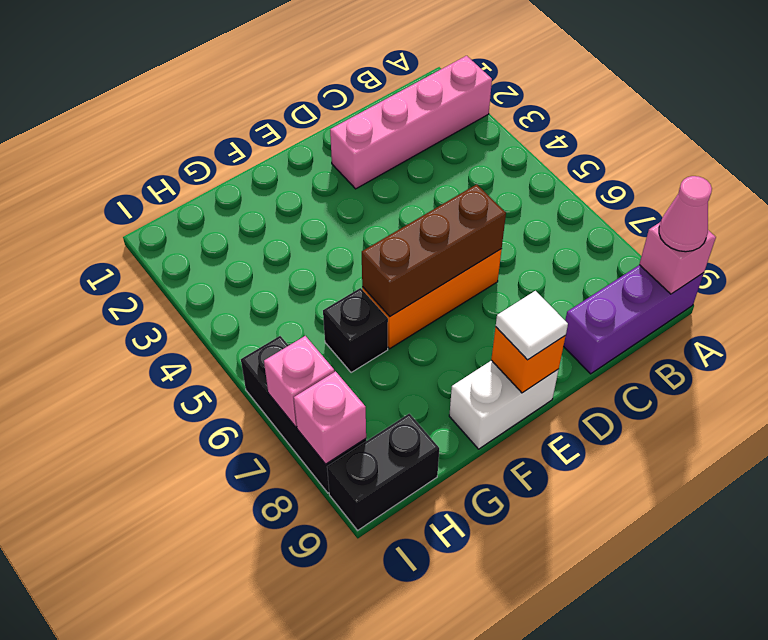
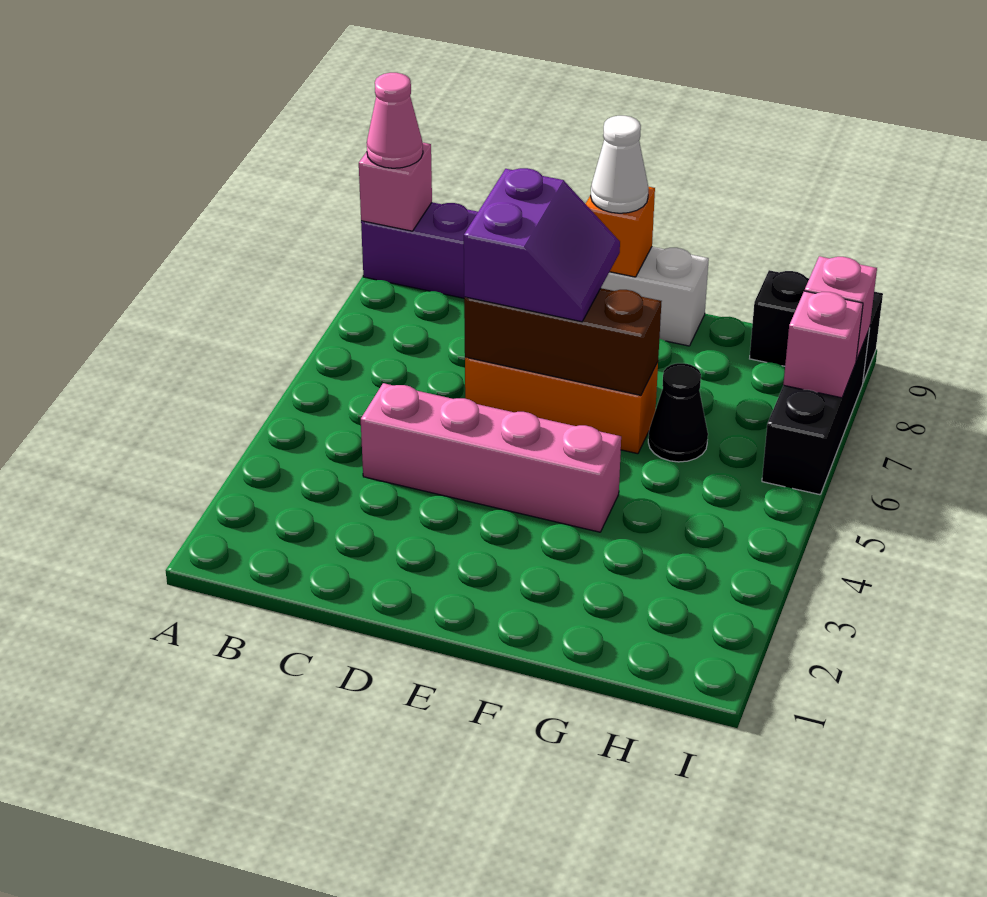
pink 1x4 brick [330,56,492,189] -> pink 1x4 brick moved to [361,383,621,532]
none -> purple 2x2 slope [464,168,620,322]
white 1x1 tile [496,291,568,360] -> white 1x1 cone [591,116,649,213]
black 1x1 brick [323,288,388,373] -> black 1x1 cone [648,363,708,462]

